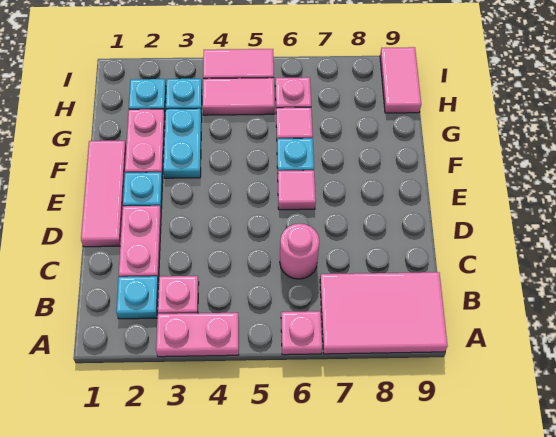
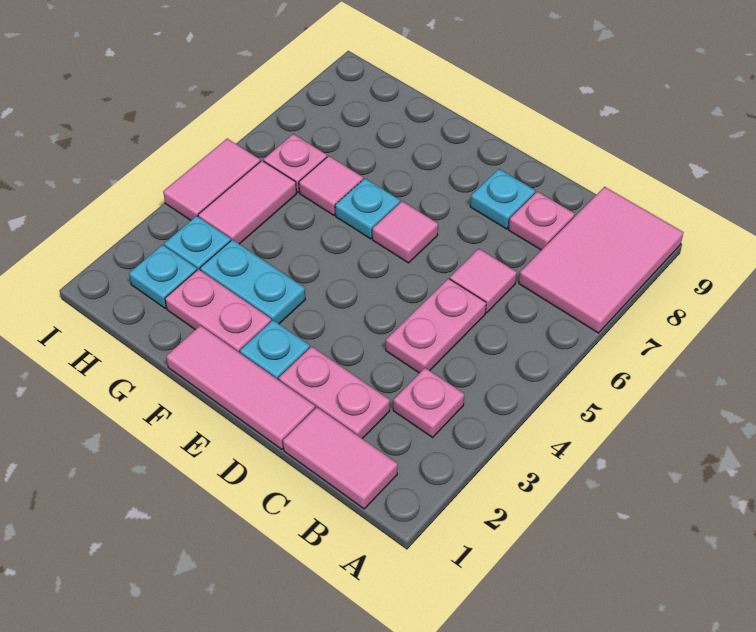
pink 1x2 plate [156,313,239,357] -> pink 1x2 plate moved to [386,279,486,373]
pink 1x1 plate [281,311,322,355] -> pink 1x1 plate moved to [509,192,575,250]
cyan 1x1 plate [116,276,159,319] -> cyan 1x1 plate moved to [470,169,535,229]
pink 1x1 round brick [280,223,319,279] -> pink 1x1 tile [450,249,517,313]
pink 1x2 tile [380,47,421,113] -> pink 1x2 tile moved to [283,407,398,509]

